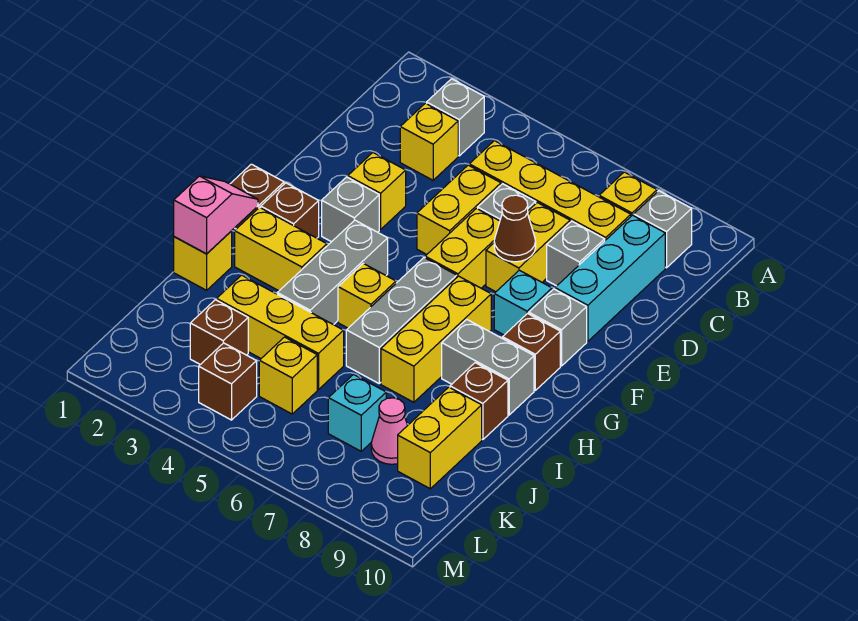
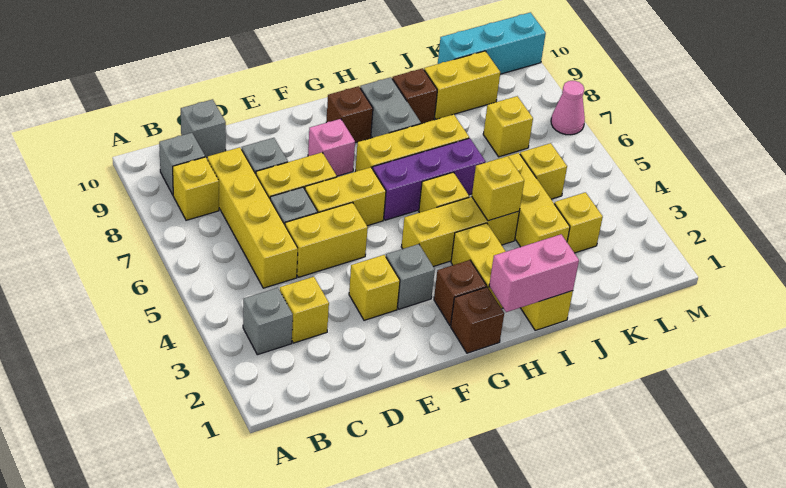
cyan 1x3 brick [555,215,665,341] -> cyan 1x3 brick moved to [438,12,546,74]
brown 1x1 cone [494,195,536,262] -> none
cyan 1x1 brick [494,270,552,335] -> pink 1x1 brick [308,119,355,176]
grey 1x1 brick [529,289,587,366] -> grey 1x1 brick moved to [181,99,226,158]
grey 1x3 brick [277,220,388,325] -> yellow 1x3 brick [401,197,519,267]
grey 1x3 brick [346,258,457,383] -> purple 1x3 brick [373,138,486,220]
pink 1x2 slope [174,176,258,254] -> pink 1x2 brick [489,234,579,312]
none -> yellow 1x1 brick [472,156,524,221]
brown 1x1 brick [190,300,248,365] -> yellow 1x1 brick [554,192,603,253]
cyan 1x1 brick [328,374,386,451] -> yellow 1x1 brick [483,96,533,157]
pink 1x1 cone [371,398,408,464] -> pink 1x1 cone moved to [551,81,585,135]
brown 1x1 brick [199,343,257,420] -> none

